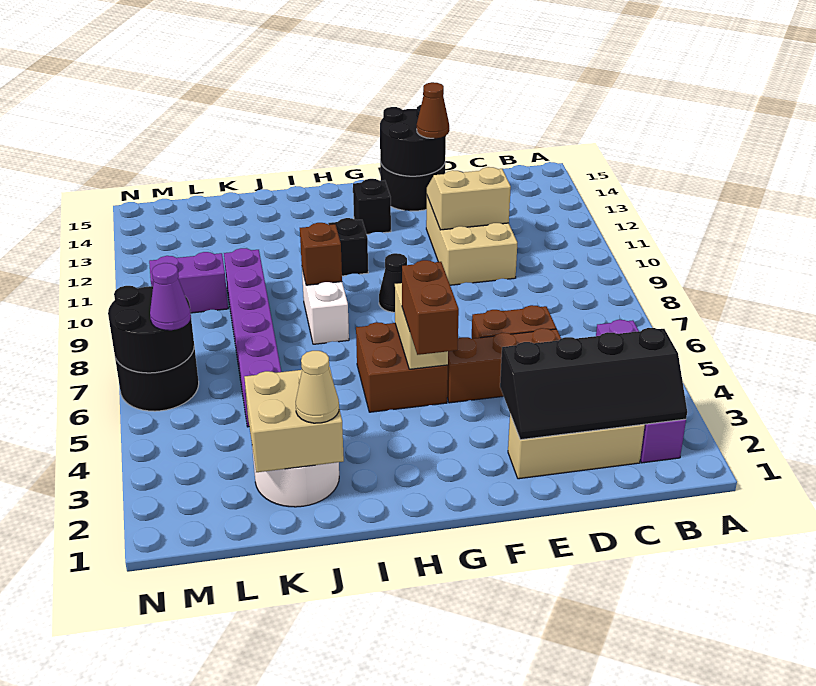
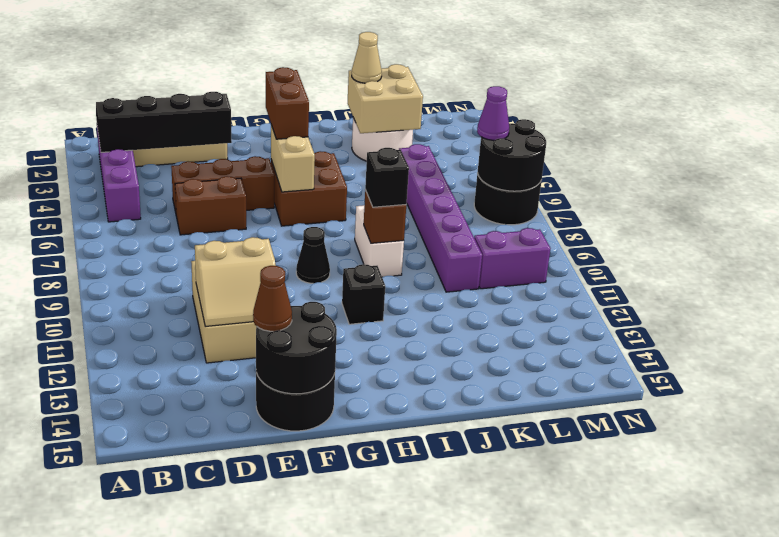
black 1x1 brick [353,179,391,234] -> black 1x1 brick moved to [365,148,409,207]

